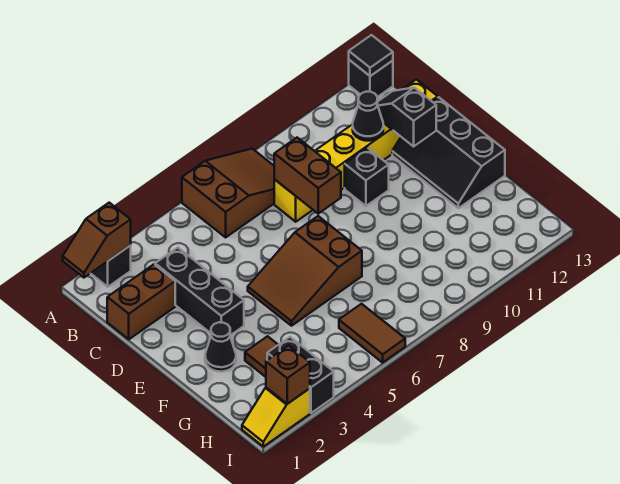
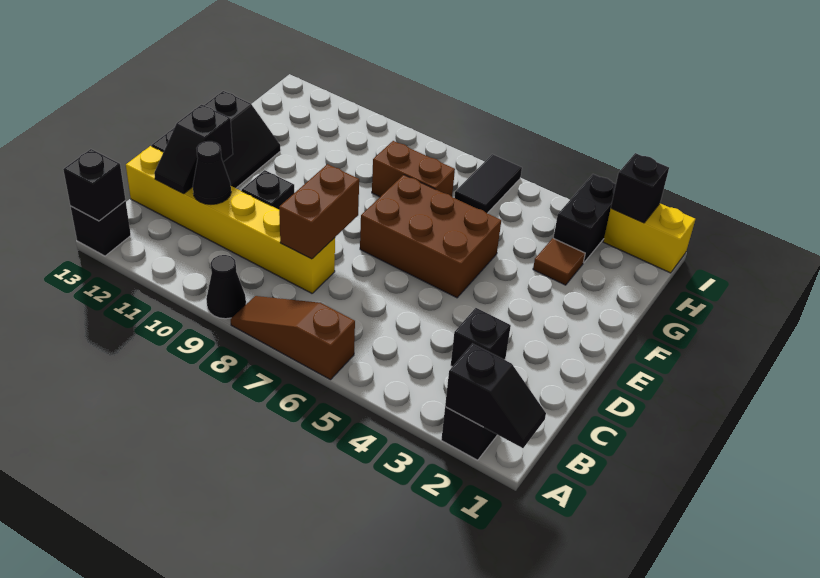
brown 1x2 slope [63,203,131,278] -> black 1x2 slope [445,344,546,448]
brown 2x3 slope [182,149,275,237] -> brown 1x3 slope [231,296,355,380]
black 1x1 tile [349,35,393,76] -> black 1x1 brick [63,149,125,221]
brown 1x2 brick [107,264,175,339] -> brown 1x2 brick moved to [372,141,455,197]
black 1x3 brick [155,248,244,335] -> black 1x1 brick [451,308,511,367]
brown 2x3 slope [248,216,362,326] -> brown 2x3 brick [360,175,501,298]
black 1x1 cone [205,322,236,372] -> black 1x1 cone moved to [206,255,246,319]
brown 1x2 tile [339,304,405,363] -> black 1x2 tile [455,154,522,213]
yellow 1x2 slope [242,388,310,447] -> yellow 1x2 brick [603,203,695,273]
brown 1x1 brick [266,346,310,404] -> black 1x1 brick [611,153,669,223]

